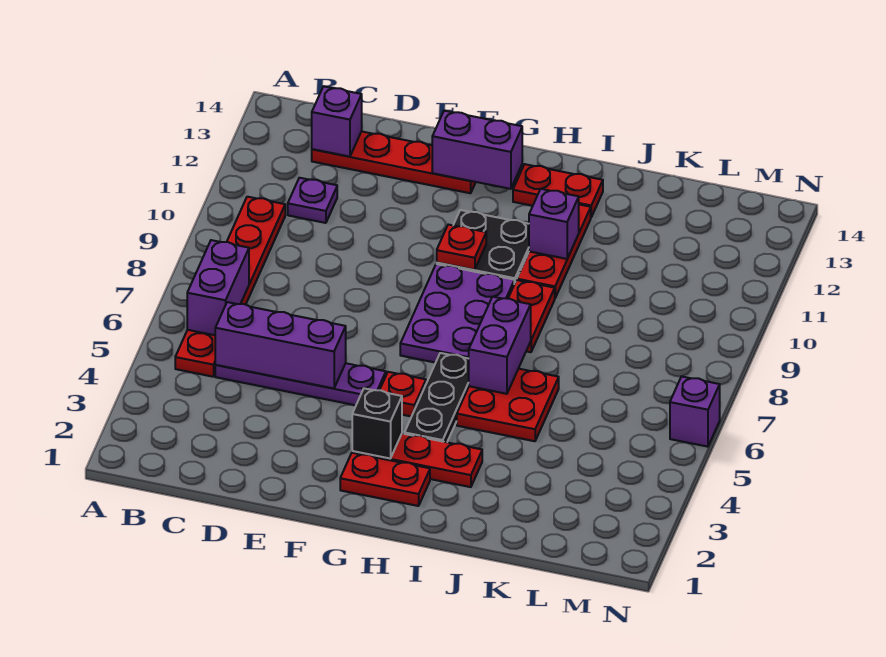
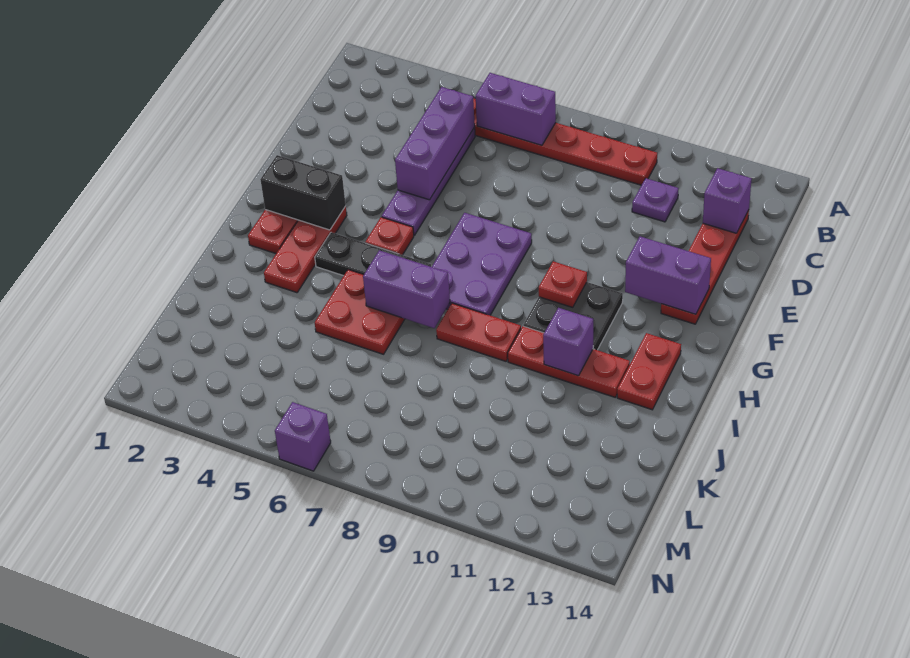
purple 1x2 brick [432,111,522,189] -> purple 1x2 brick turned to [625,236,711,314]
black 1x1 brick [352,388,402,459] -> black 1x2 brick [260,155,346,230]
purple 2x3 plate [400,264,514,363] -> purple 2x3 plate turned to [432,213,532,315]

